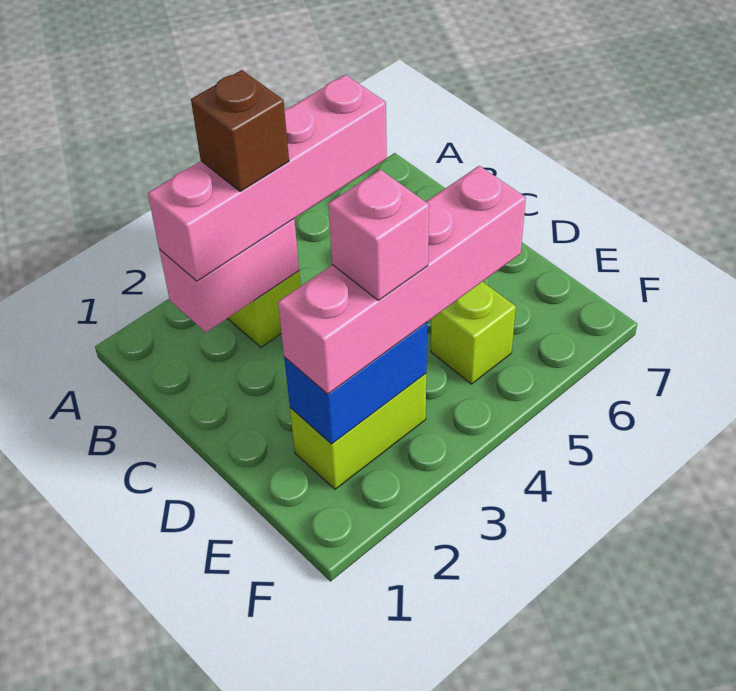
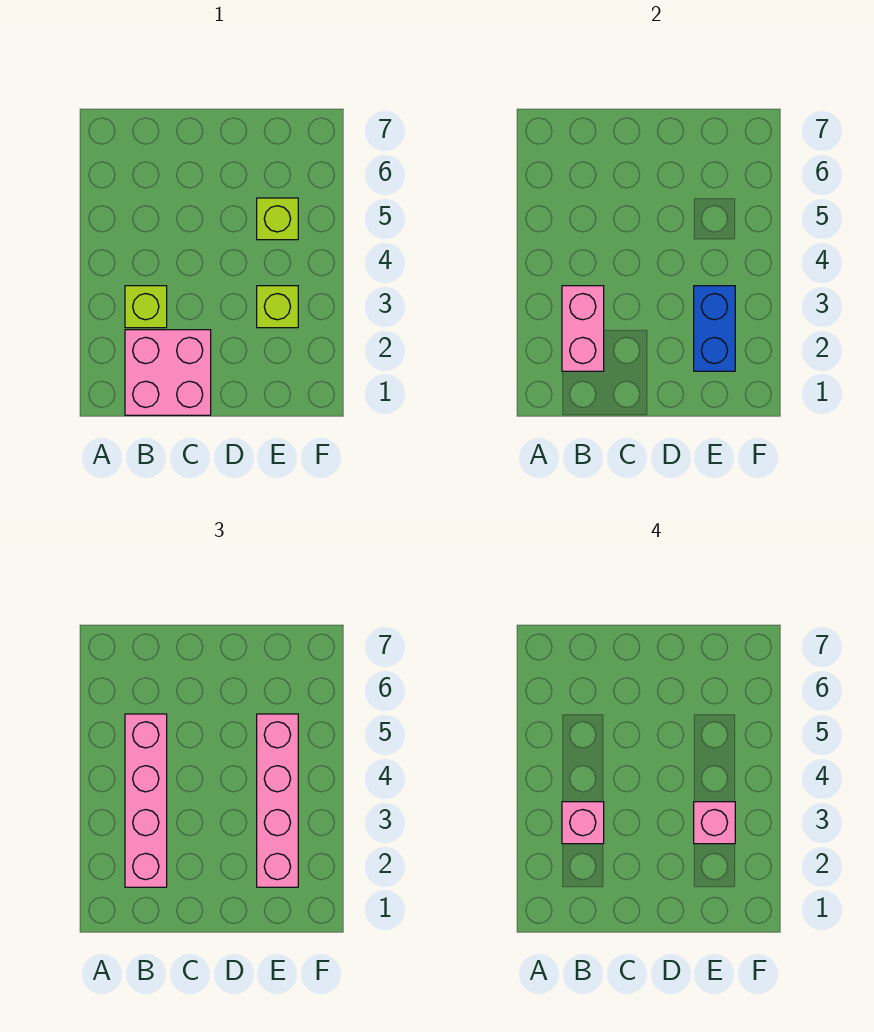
none -> pink 2x2 brick [125,330,211,415]
brown 1x1 brick [191,70,289,191] -> pink 1x1 brick [562,802,604,844]
lime 1x2 brick [290,374,426,489] -> lime 1x1 brick [257,286,298,328]

